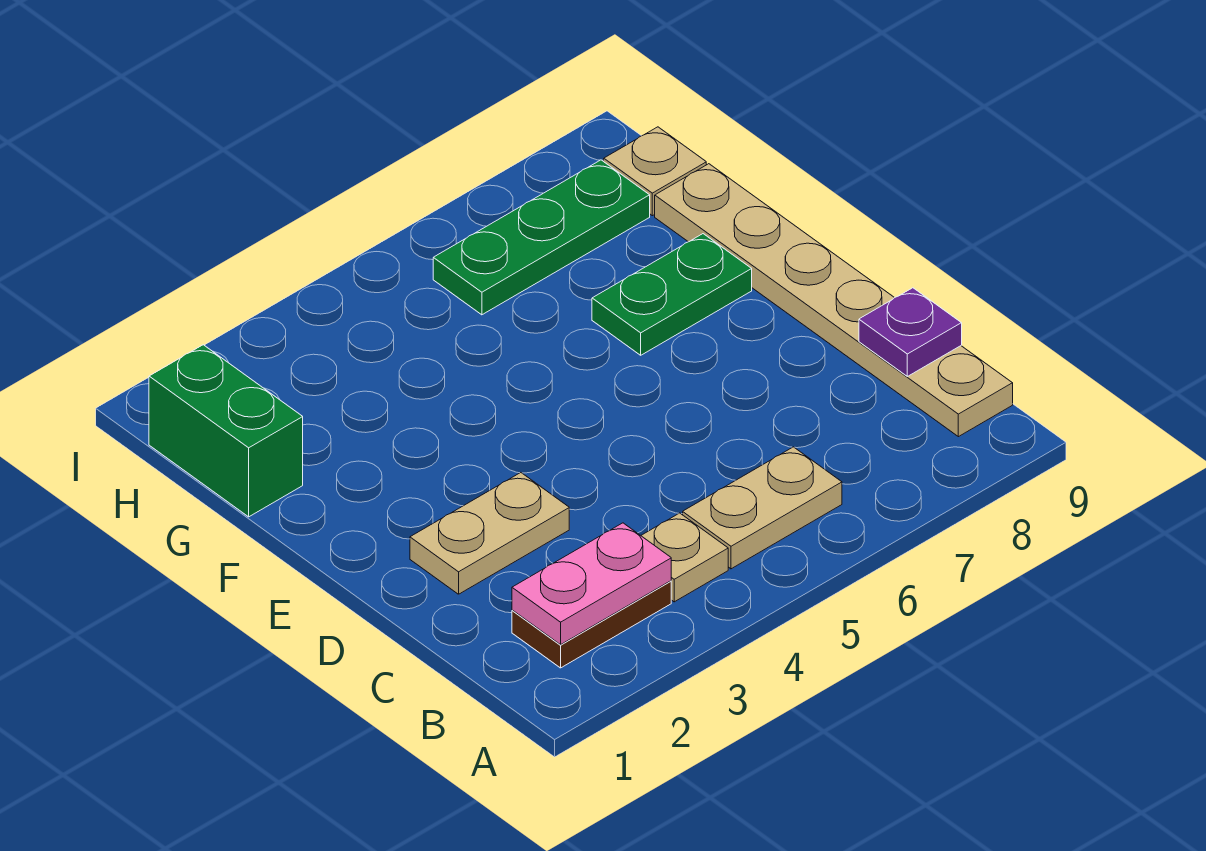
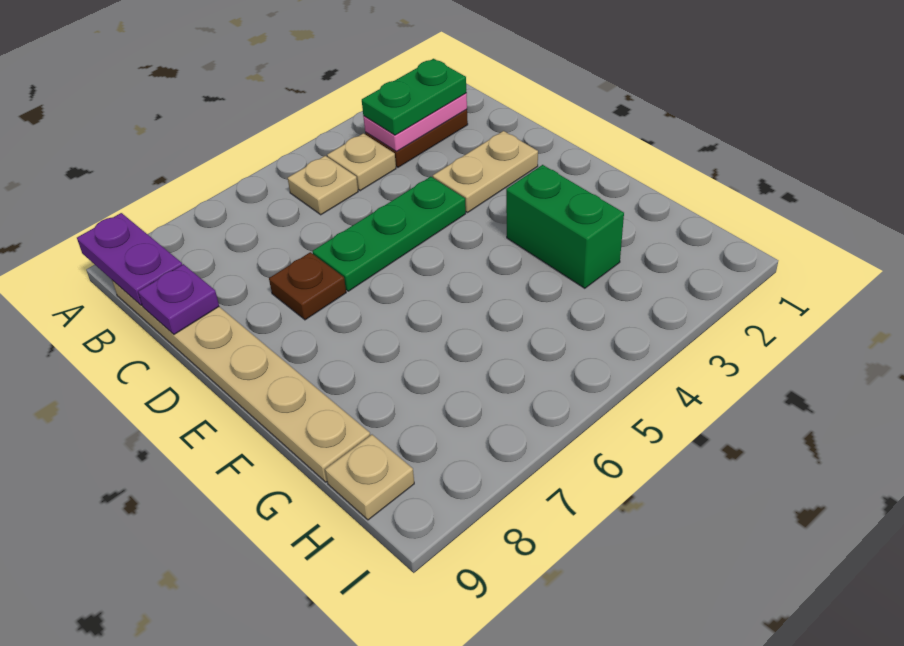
none -> purple 1x2 plate [77,213,182,306]
tan 1x2 plate [683,447,842,569] -> tan 1x1 plate [288,156,358,215]
none -> brown 1x1 plate [269,252,346,320]
green 1x2 plate [592,234,752,355] -> green 1x2 plate moved to [362,59,467,135]
green 1x2 brick [149,345,303,517] -> green 1x2 brick moved to [506,165,624,288]
green 1x3 plate [433,160,650,315] -> green 1x3 plate moved to [312,177,466,291]

